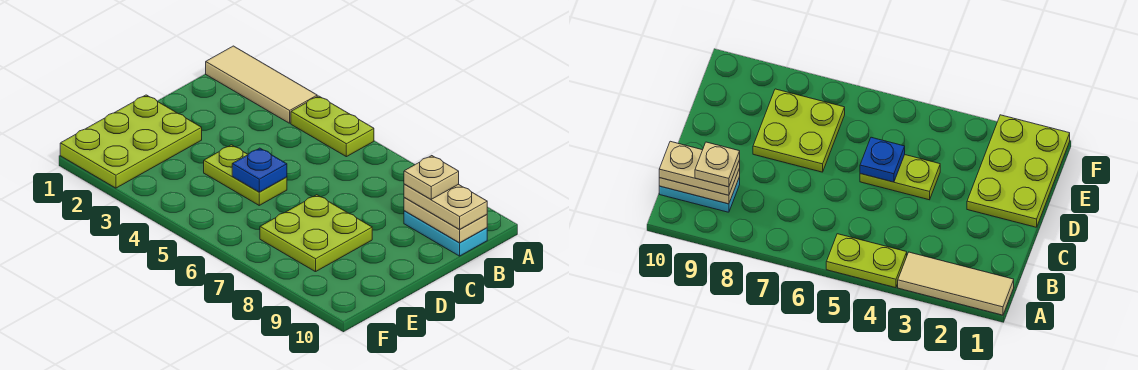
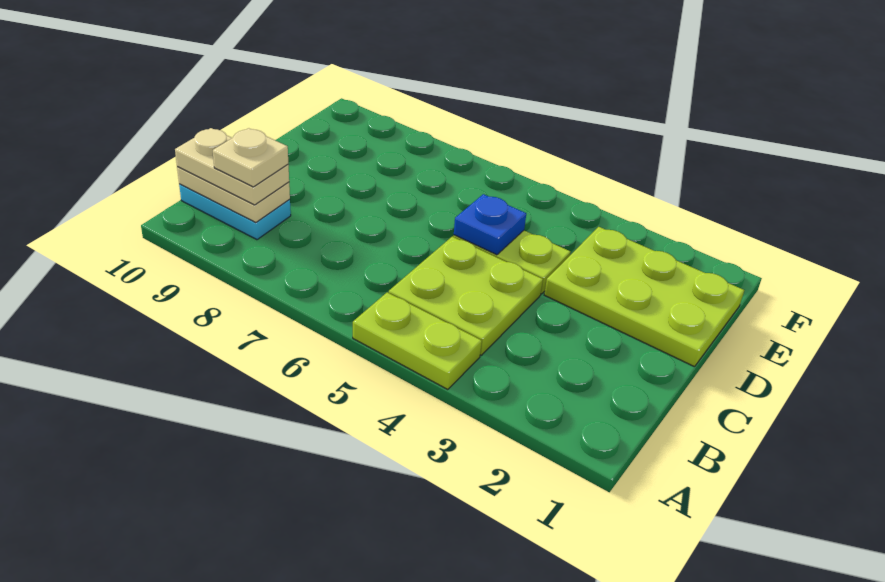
tan 1x3 tile [206,46,317,123] -> none
lime 2x3 plate [60,95,202,188] -> lime 2x3 plate turned to [544,227,744,367]
lime 2x2 plate [260,195,372,272] -> lime 2x2 plate moved to [389,237,543,355]

